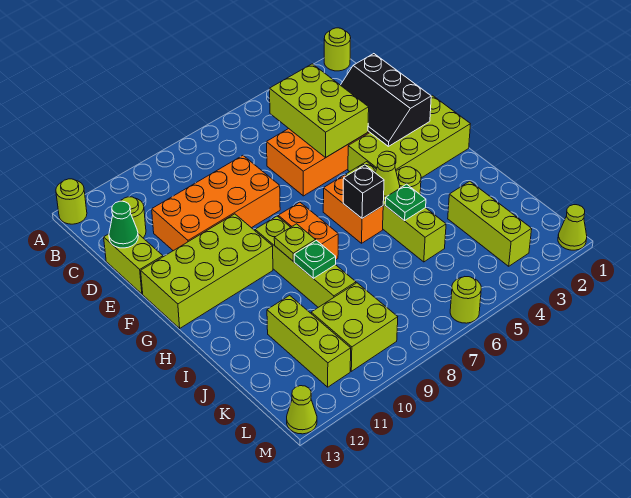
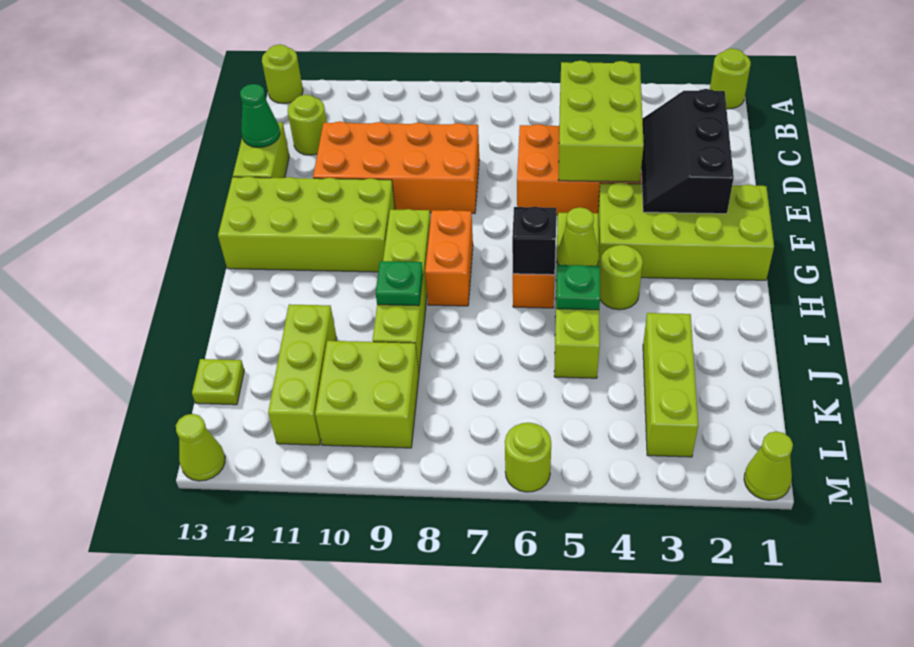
lime 1x1 plate [274,224,316,261] -> lime 1x1 plate moved to [192,359,244,405]

